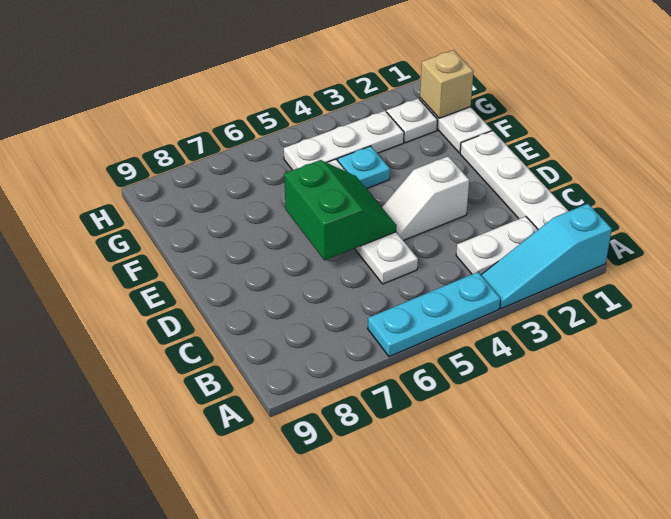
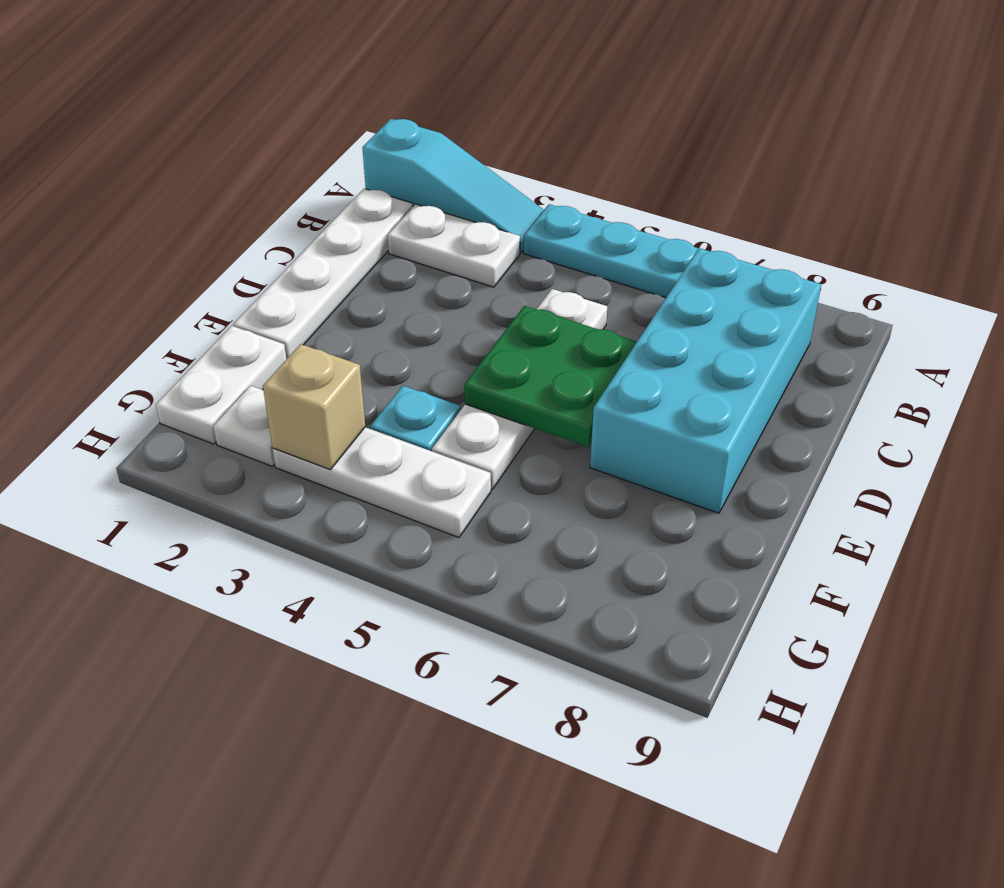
none -> cyan 2x4 brick [590,248,821,513]
white 1x2 slope [382,156,469,240] -> none
green 2x2 slope [284,160,397,260] -> green 2x2 plate [464,306,637,447]
tan 1x1 brick [420,50,473,118] -> tan 1x1 brick moved to [263,344,365,470]

